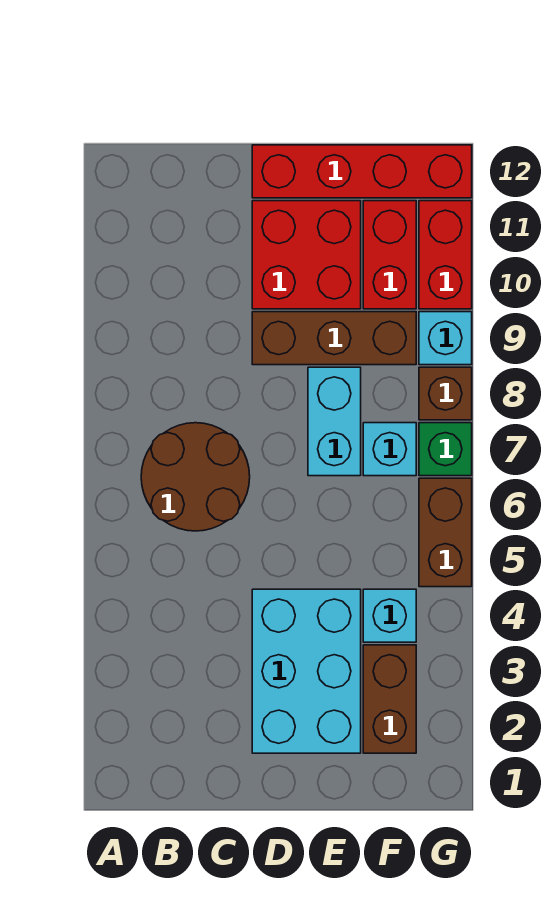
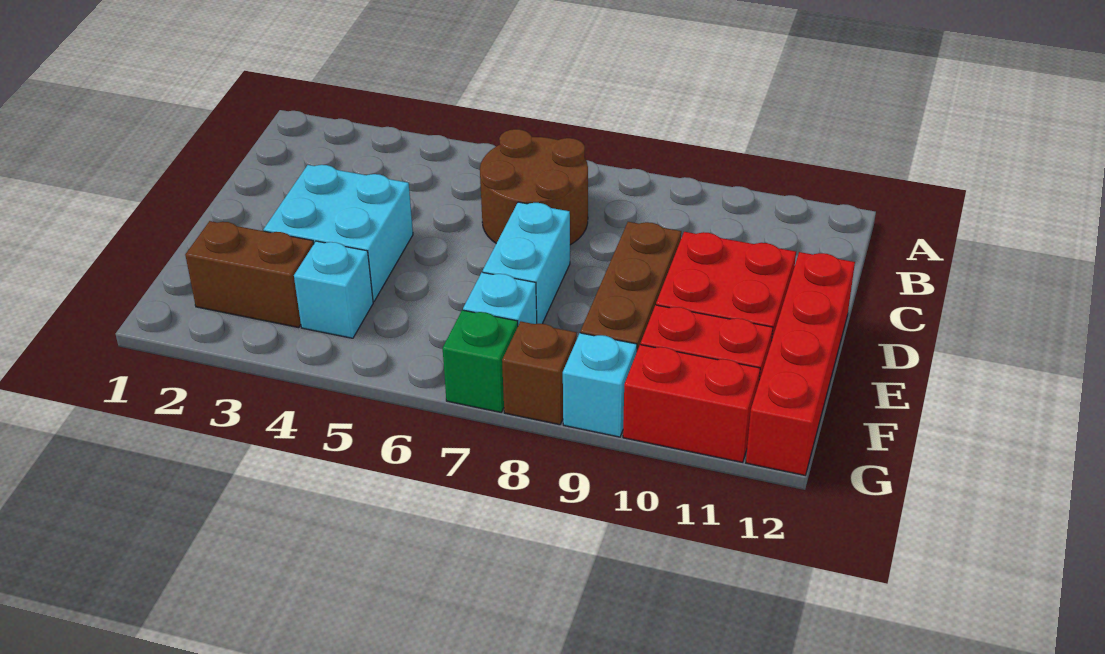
cyan 2x3 brick [252,589,361,753] -> cyan 2x2 brick [264,165,413,302]
cyan 1x2 brick [308,367,361,476] -> cyan 1x2 brick turned to [483,202,570,324]
brown 1x2 brick [419,478,472,587] -> none

